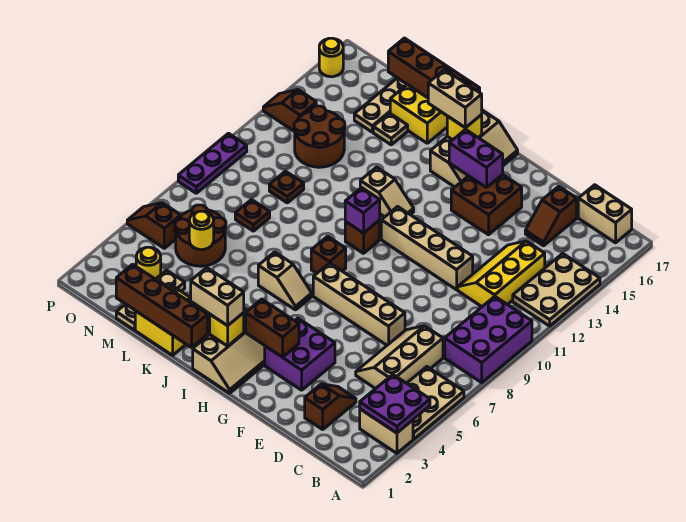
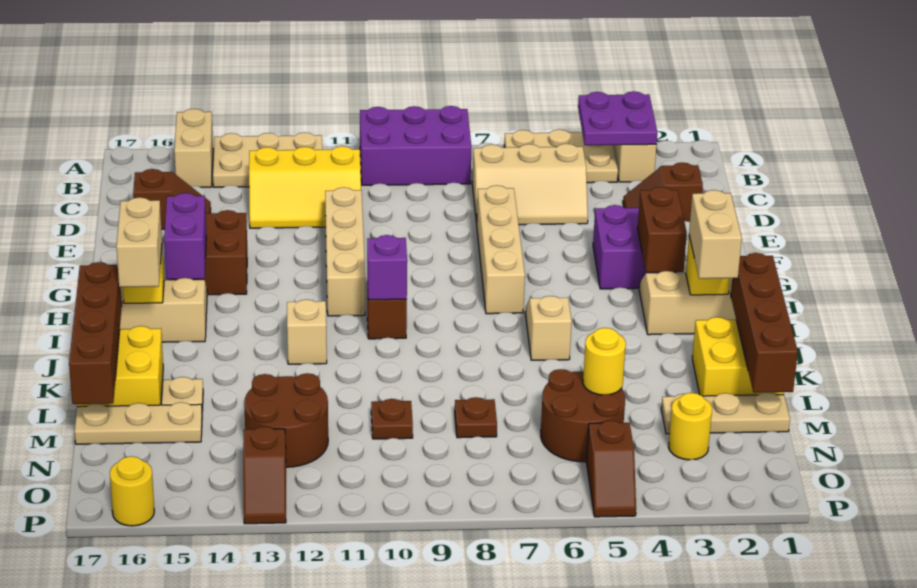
tan 1x2 brick [578,185,632,243] -> tan 1x2 brick moved to [174,109,213,187]
brown 1x1 brick [311,236,346,273] -> none
purple 1x3 plate [178,133,247,193] -> none

